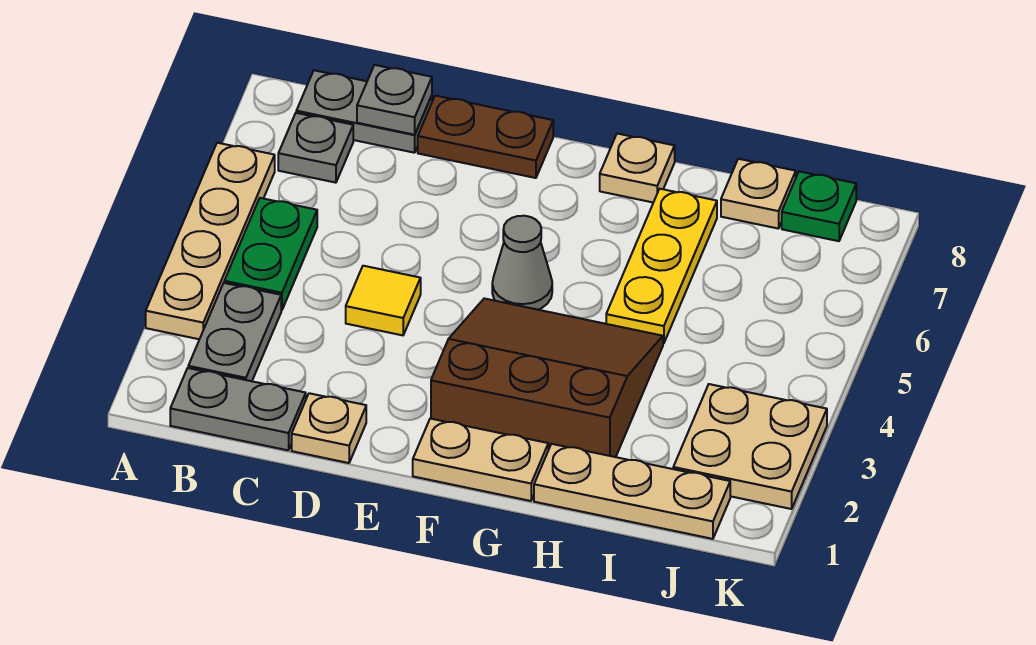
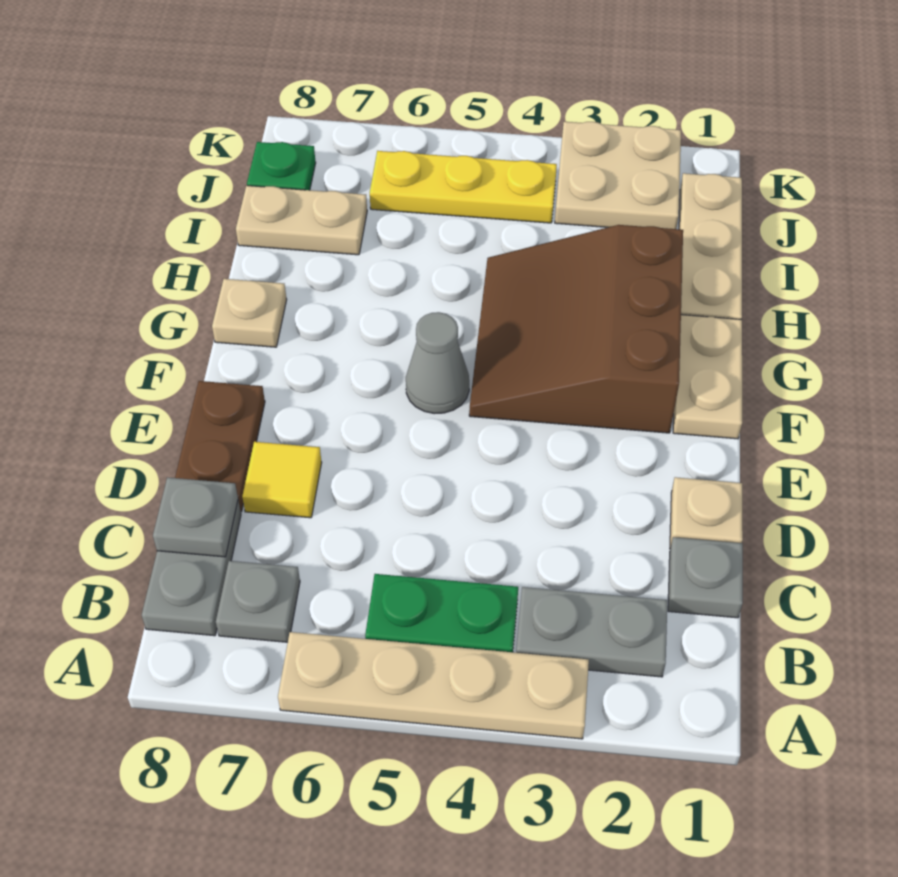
grey 1x2 plate [170,368,306,450] -> grey 1x1 plate [668,537,743,618]
yellow 1x1 tile [346,266,421,335] -> yellow 1x1 tile moved to [242,442,322,518]
yellow 1x3 plate [606,189,717,344] -> yellow 1x3 plate moved to [370,151,557,223]
tan 1x1 plate [721,159,796,229] -> tan 1x2 plate [236,186,367,255]

